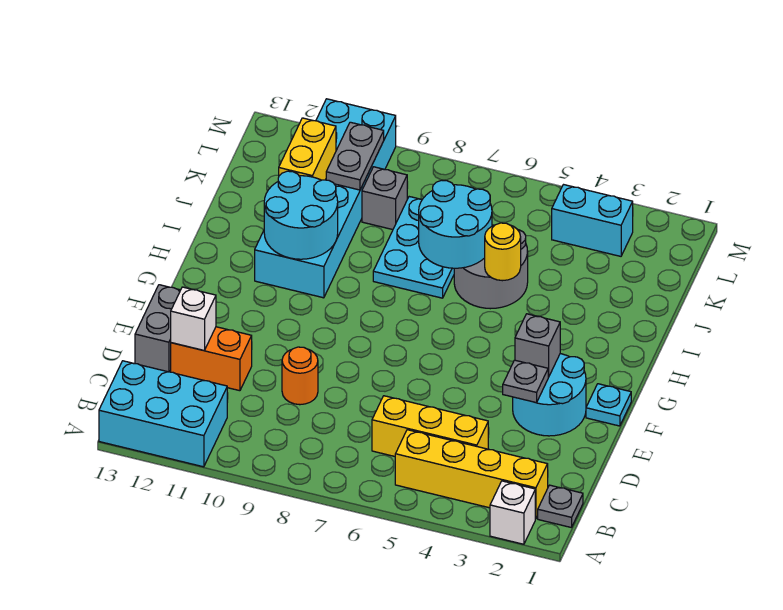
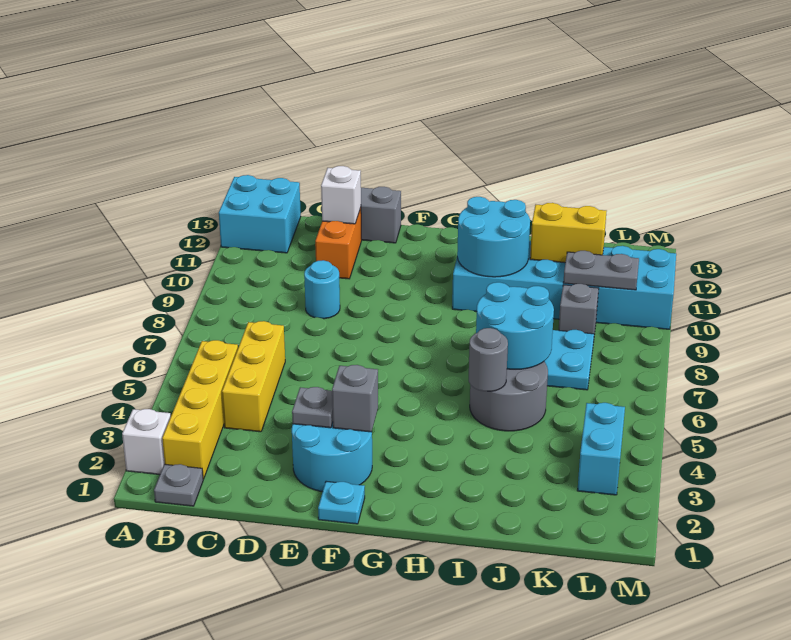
cyan 2x3 brick [99,361,227,467] -> cyan 2x2 brick [219,175,301,253]
orange 1x1 round brick [282,347,318,405] -> cyan 1x1 round brick [304,260,340,319]
yellow 1x1 round brick [485,223,521,281] -> grey 1x1 round brick [469,328,508,391]

